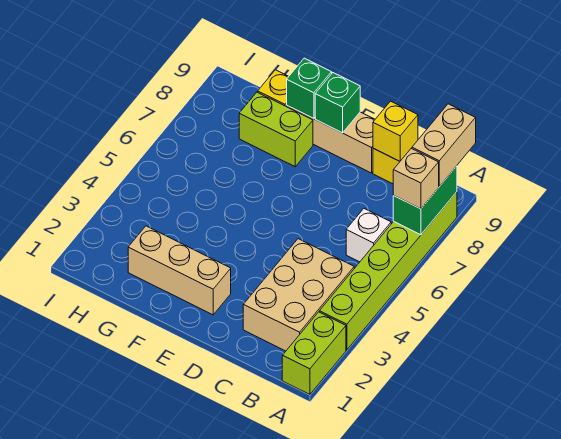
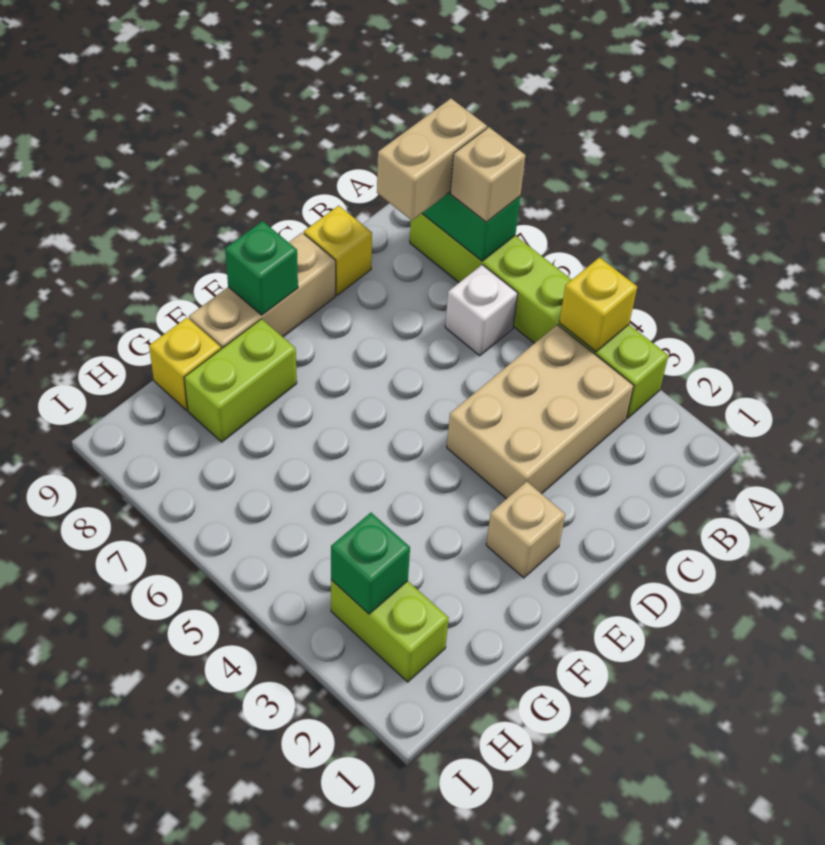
lime 1x2 brick [282,312,346,394] -> lime 1x2 brick moved to [331,580,449,682]
tan 1x2 brick [412,104,476,186] -> tan 1x2 brick turned to [377,99,487,221]
tan 2x3 brick [243,239,354,351] -> tan 2x3 brick turned to [447,325,634,499]
yellow 1x1 brick [373,101,418,161] -> yellow 1x1 brick moved to [559,258,637,352]
tan 1x3 brick [128,226,231,315] -> tan 1x1 brick [486,482,565,578]
green 1x1 brick [287,58,332,119] -> green 1x1 brick moved to [331,513,410,614]

